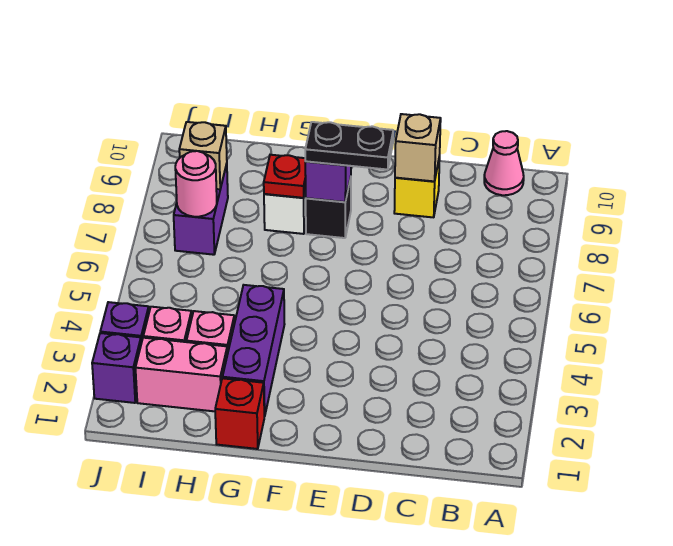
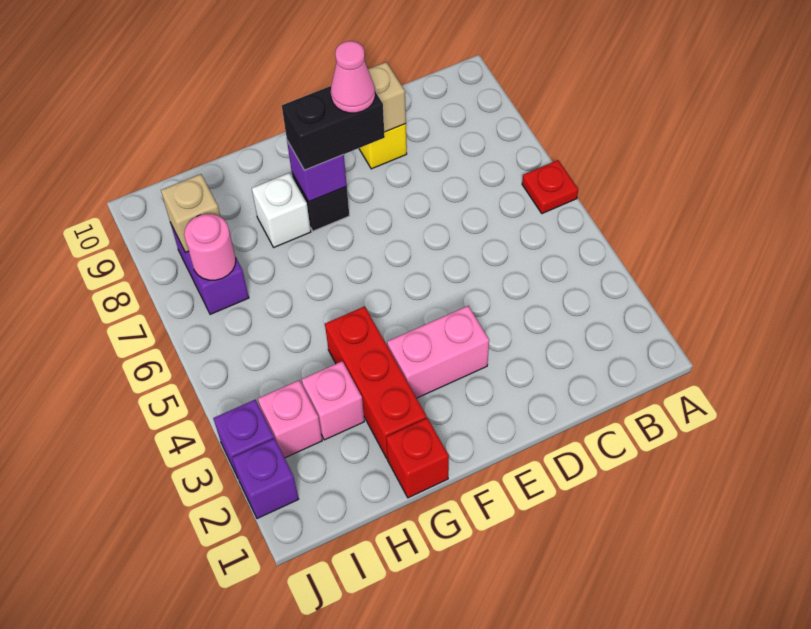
pink 1x1 cone [484,131,524,195] -> pink 1x1 cone moved to [331,41,375,113]
black 1x2 plate [305,122,393,170] -> black 1x2 brick [282,86,385,170]
purple 1x3 brick [223,285,285,416] -> red 1x3 brick [325,306,427,459]
red 1x1 plate [264,155,306,198] -> red 1x1 plate moved to [522,160,578,214]
pink 1x2 brick [136,338,227,411] -> pink 1x2 brick moved to [387,306,489,398]

